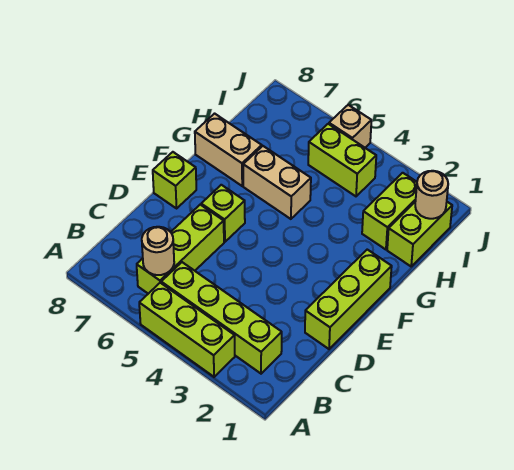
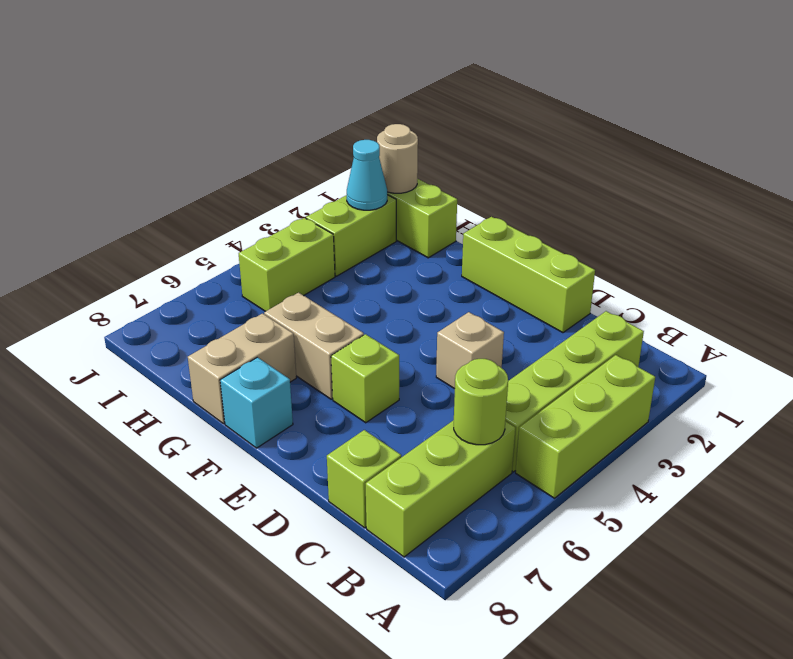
lime 1x3 brick [137,205,224,294] -> lime 1x3 brick turned to [366,420,515,557]
tan 1x1 round brick [142,227,174,275] -> lime 1x1 round brick [454,359,508,445]
lime 1x1 brick [153,152,196,208] -> lime 1x1 brick moved to [327,430,401,528]
none -> cyan 1x1 brick [220,357,293,448]
tan 1x2 brick [243,146,311,219] -> tan 1x2 brick turned to [264,293,364,399]
lime 1x2 brick [362,173,417,250] -> lime 1x2 brick turned to [306,195,396,276]
none -> cyan 1x1 cone [347,140,387,210]
tan 1x1 brick [329,105,371,148] -> tan 1x1 brick moved to [436,312,504,389]

